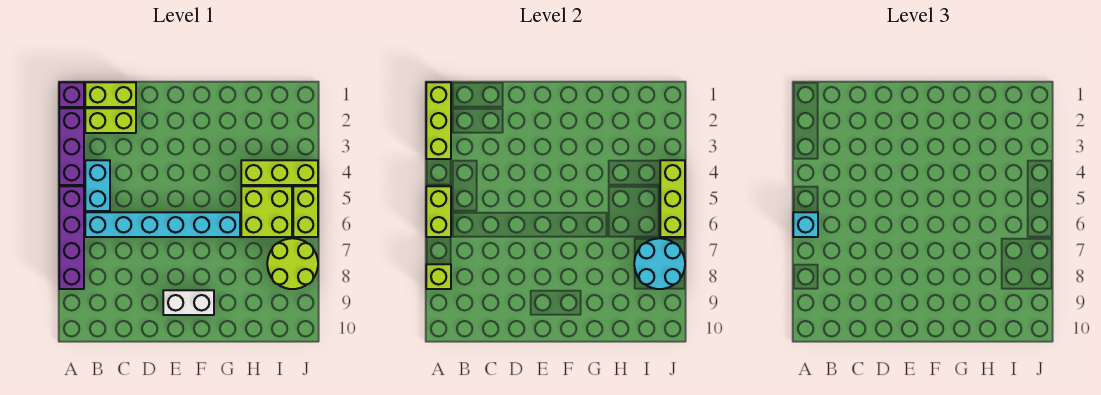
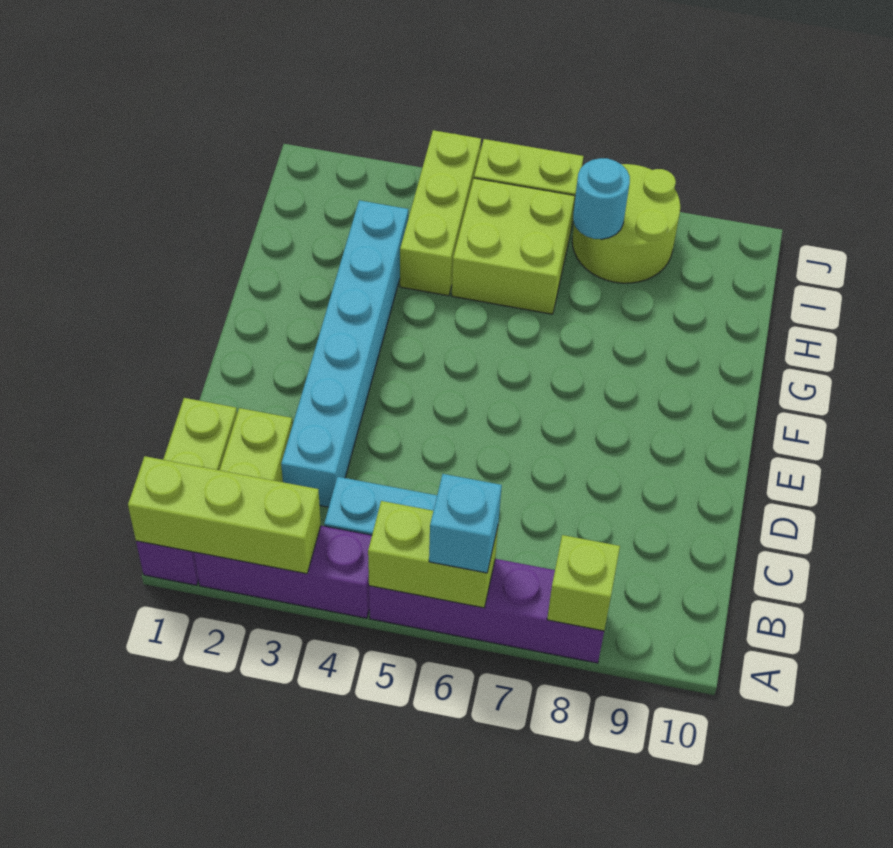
cyan 1x6 brick [85,212,240,237] -> cyan 1x6 brick moved to [281,200,408,507]
white 1x2 brick [163,290,214,315] -> none
cyan 2x2 round brick [634,238,685,289] -> cyan 1x1 round brick [573,158,630,239]
lime 1x3 brick [660,160,685,237] -> none

